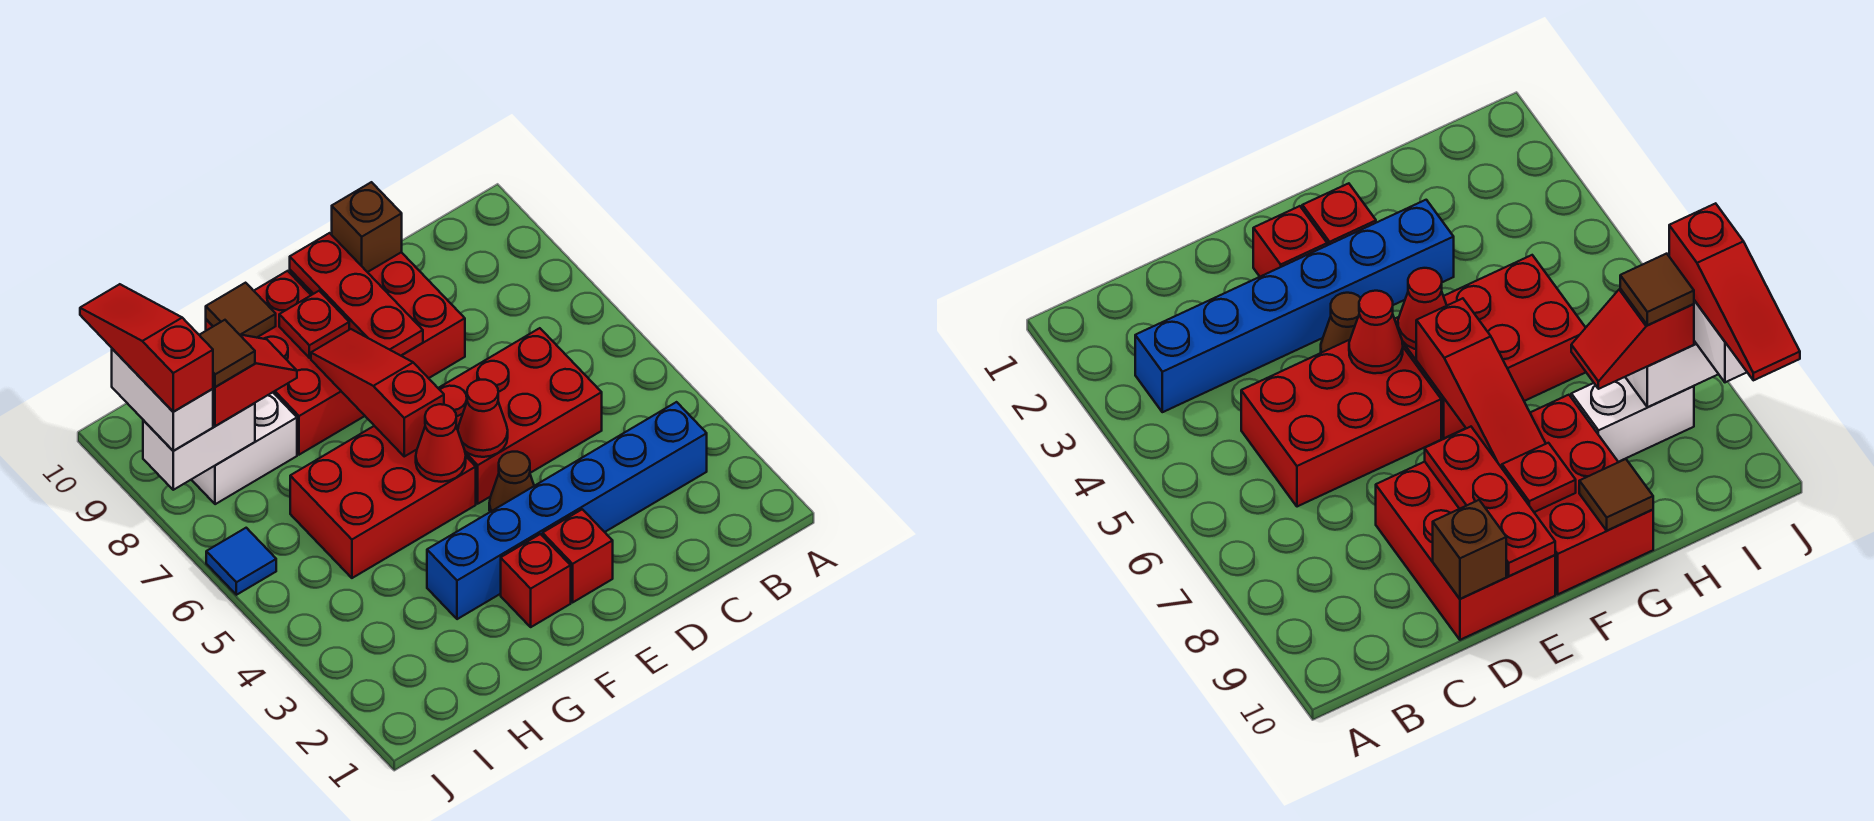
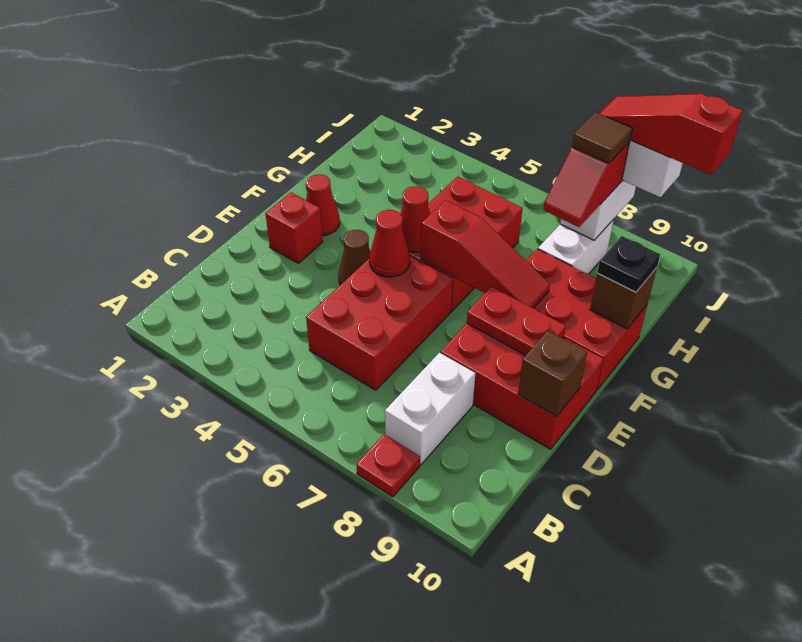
blue 1x6 brick [427,402,707,619] -> none
none -> white 1x2 brick [385,353,475,465]
red 1x3 plate [290,233,423,356] -> red 1x2 plate [467,287,566,355]
red 1x1 brick [501,534,571,627] -> red 1x1 cone [306,174,340,236]
red 1x1 plate [279,291,349,358] -> red 1x1 plate moved to [356,434,420,497]
brown 1x1 tile [206,283,276,338] -> brown 1x1 brick [590,268,657,329]
none -> black 1x1 plate [597,236,660,292]
blue 1x1 tile [206,528,276,595] -> none
red 1x3 slope [80,284,213,412] -> red 1x3 slope turned to [599,94,743,175]

